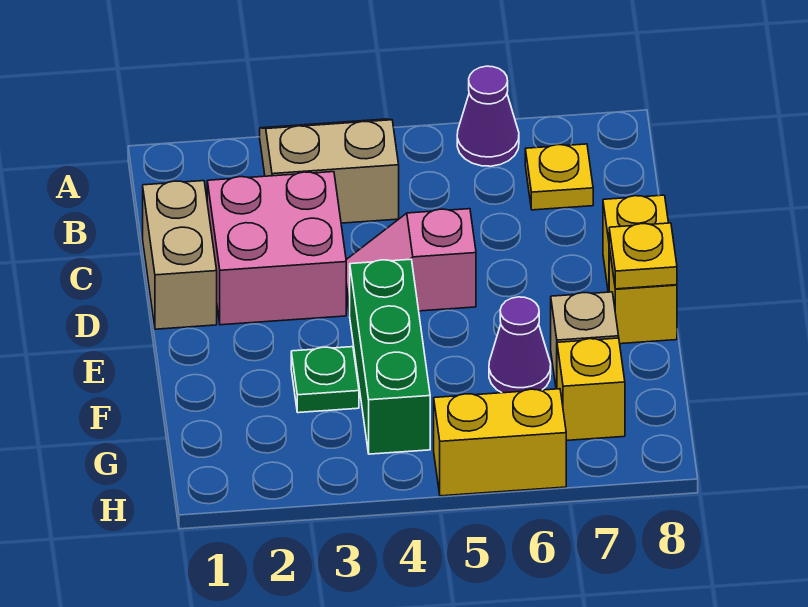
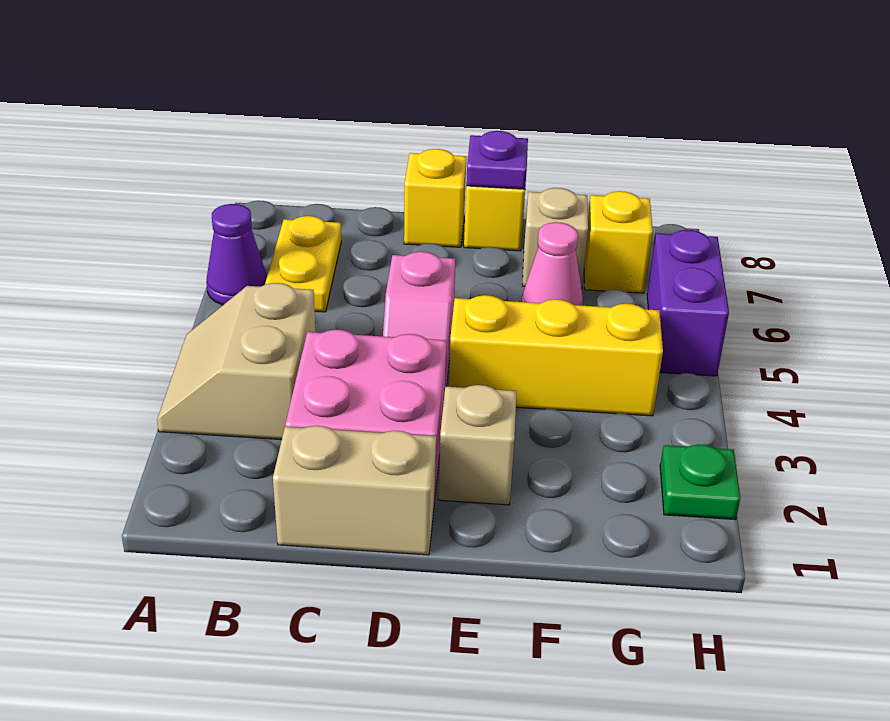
yellow 1x1 plate [525,144,593,210] -> yellow 1x2 plate [265,216,341,312]
none -> tan 1x1 brick [438,385,517,505]
green 1x3 brick [350,259,430,454] -> yellow 1x3 brick [449,295,663,416]
yellow 1x1 plate [609,223,677,289] -> purple 1x1 plate [466,131,528,189]
green 1x1 plate [291,347,359,413] -> green 1x1 plate moved to [660,444,740,520]
purple 1x1 cone [489,297,551,393] -> pink 1x1 cone [522,222,583,306]
yellow 1x2 brick [434,389,566,496] -> purple 1x2 brick [647,230,729,376]

